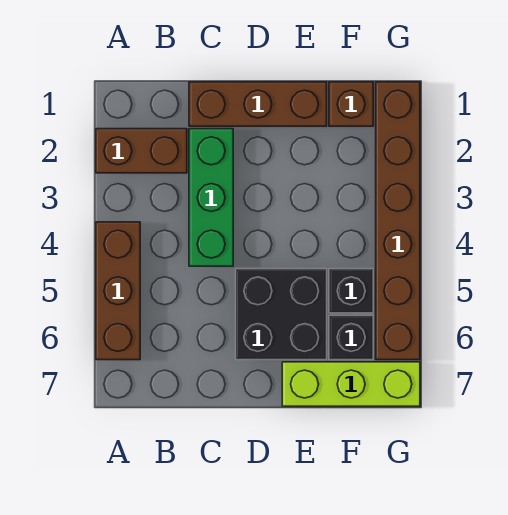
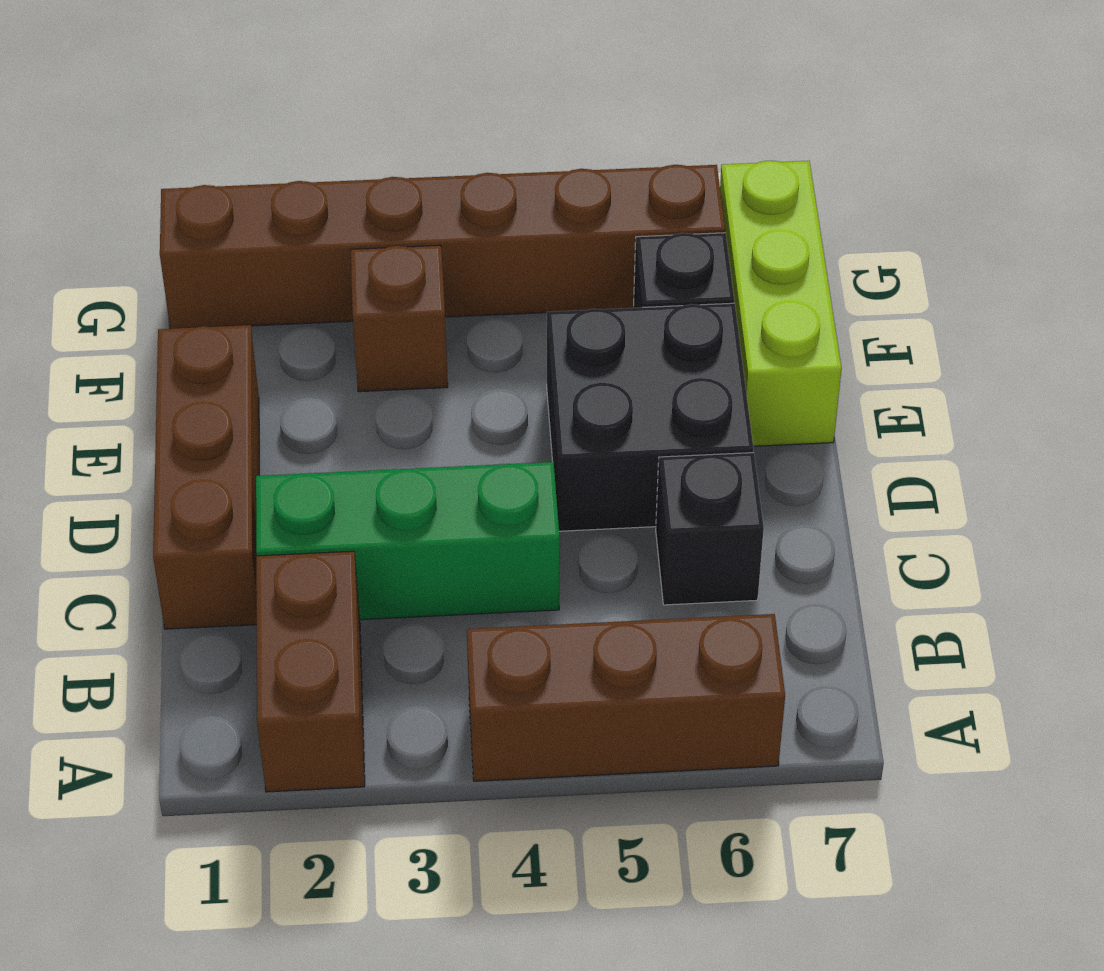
brown 1x1 brick [329,82,373,126] -> brown 1x1 brick moved to [351,245,448,392]
black 1x1 brick [329,269,373,313] -> black 1x1 brick moved to [656,453,764,605]

